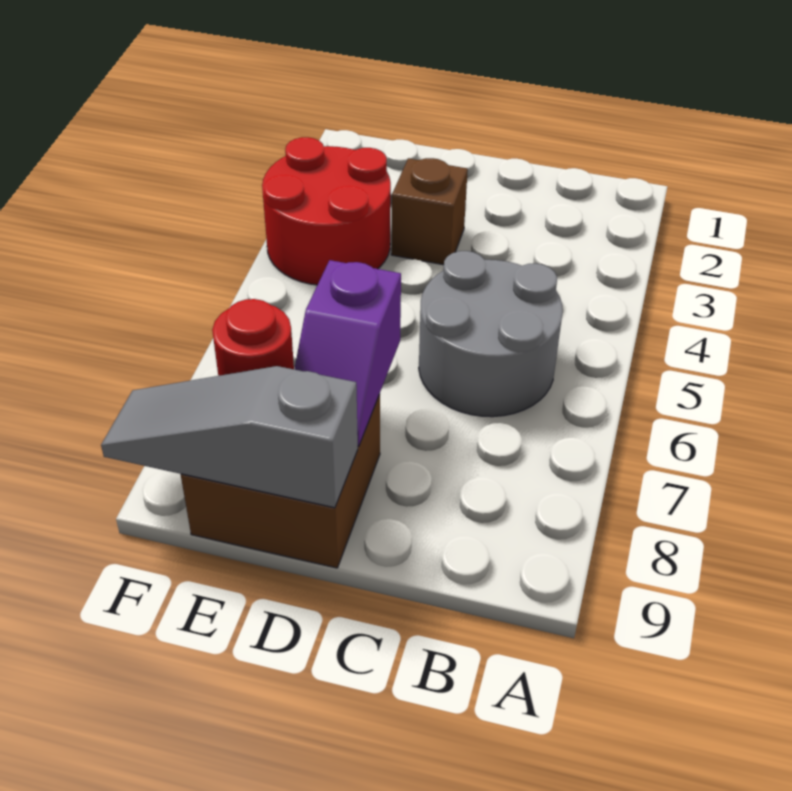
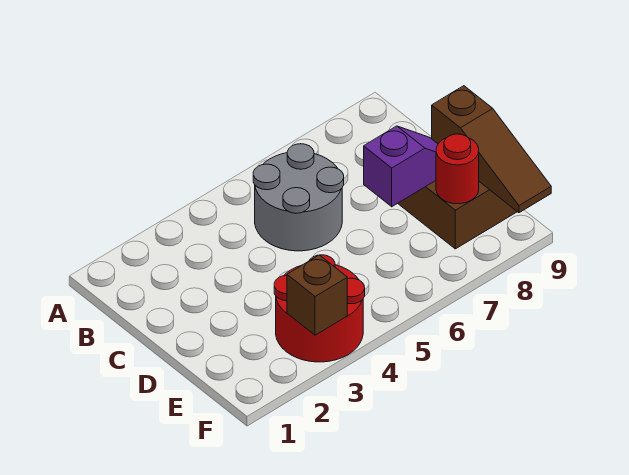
brown 1x1 brick [391,158,468,265] -> brown 1x1 brick moved to [287,255,347,335]
grey 1x3 slope [101,366,358,508] -> brown 1x3 slope [432,86,551,213]

